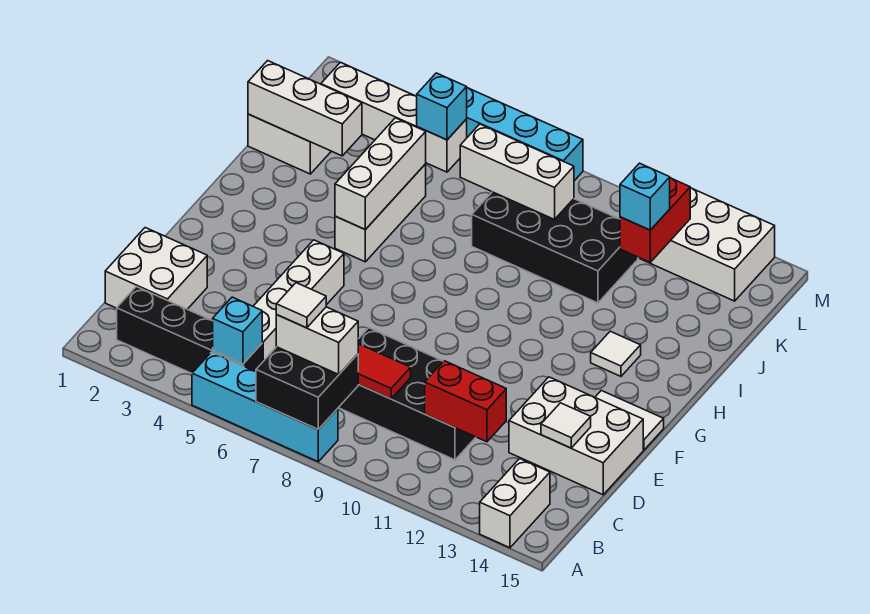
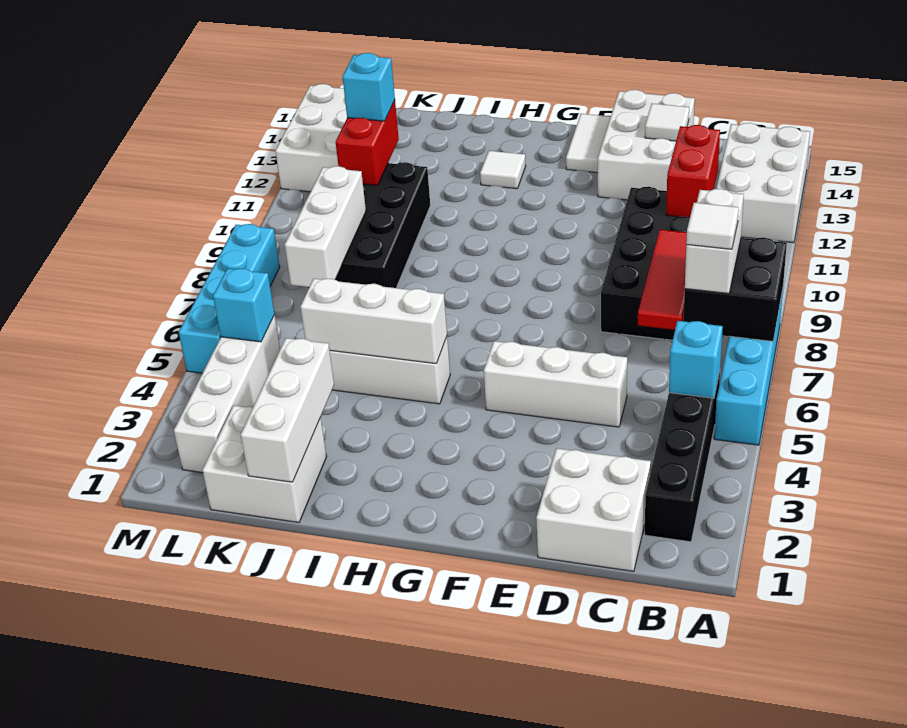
white 1x2 brick [480,459,550,548] -> white 2x3 brick [716,123,810,243]
white 1x4 brick [253,240,344,362] -> white 1x3 brick [484,341,627,427]
red 1x2 brick [620,178,690,262] -> red 1x2 brick turned to [336,100,399,185]

